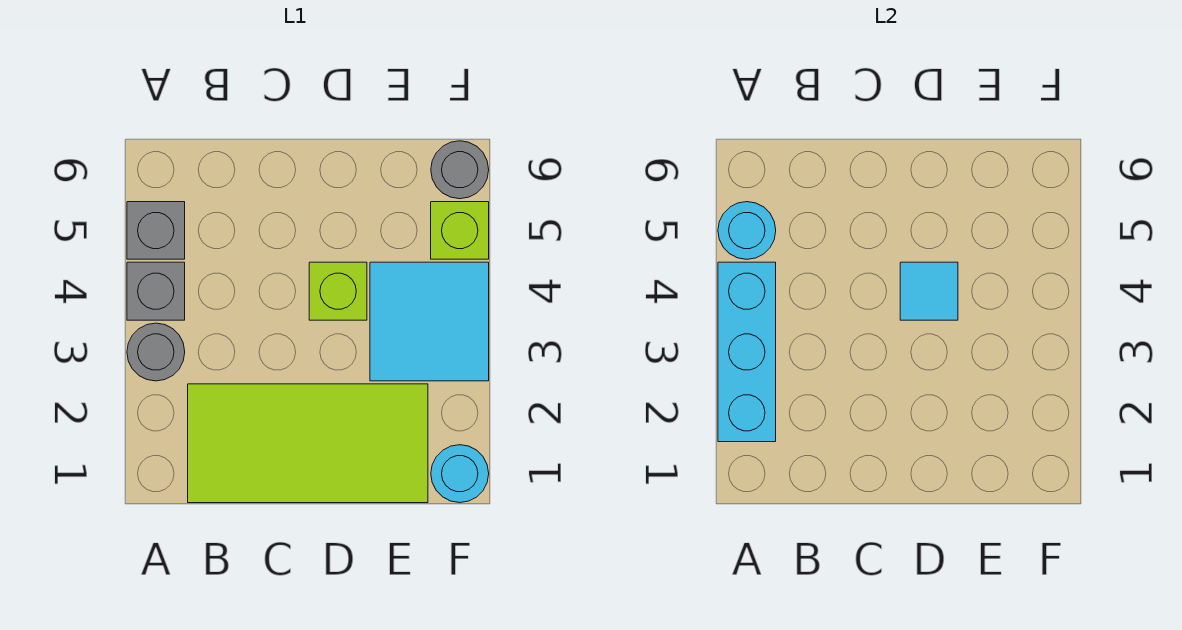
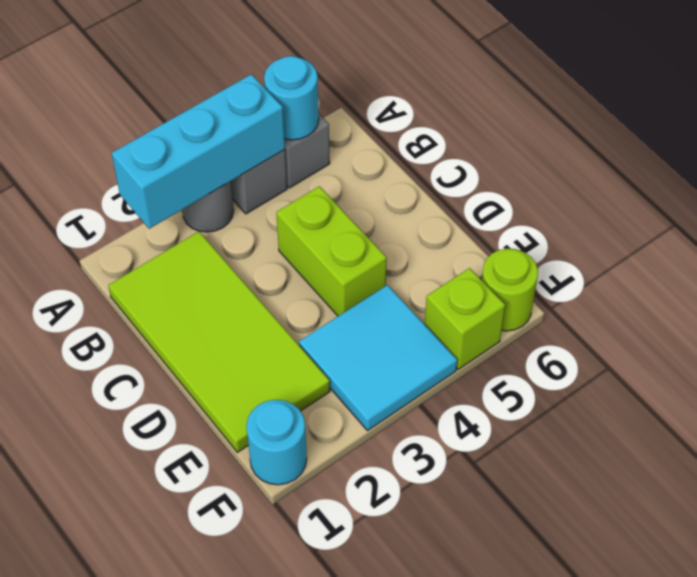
lime 1x1 brick [309,262,367,320] -> lime 1x2 brick [276,186,387,316]
cyan 1x1 tile [900,262,958,320] -> none
grey 1x1 round brick [431,141,489,199] -> lime 1x1 round brick [482,248,538,331]

